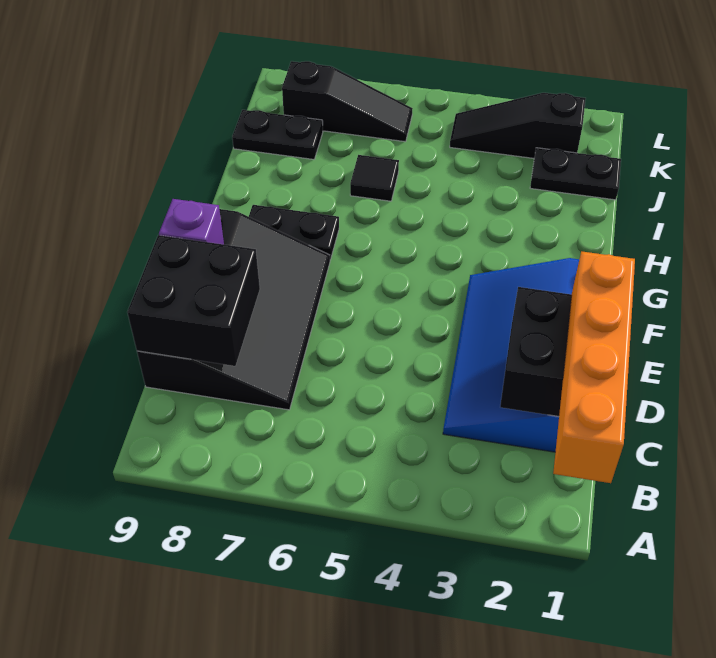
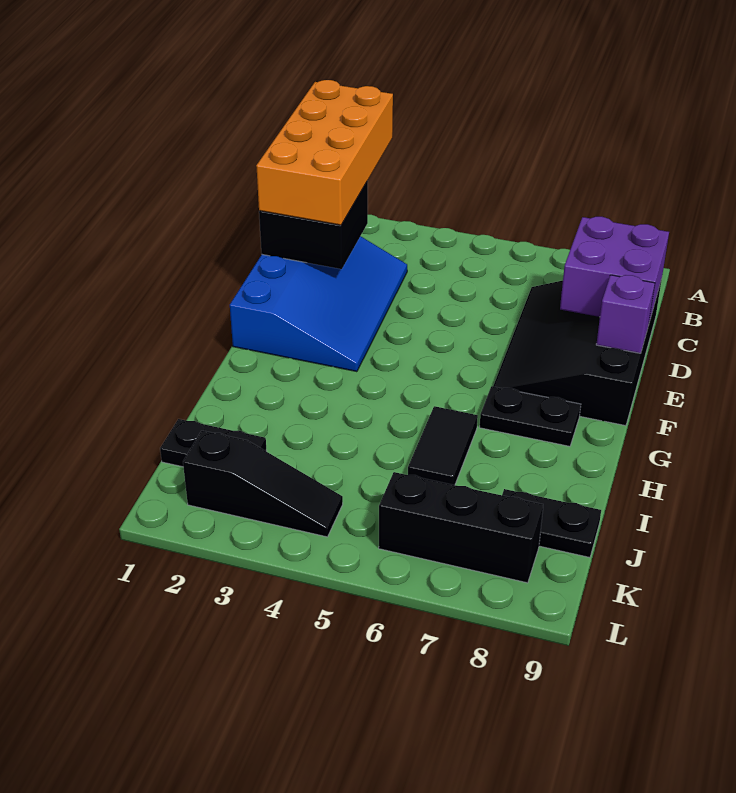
orange 1x4 brick [553,251,635,483] -> orange 2x4 brick [256,80,393,225]
black 2x2 brick [127,235,260,366] -> purple 2x2 brick [560,217,669,322]
black 1x1 tile [350,155,399,201] -> black 1x2 tile [408,406,478,485]
black 1x3 slope [282,61,413,142] -> black 1x3 brick [379,472,543,583]

